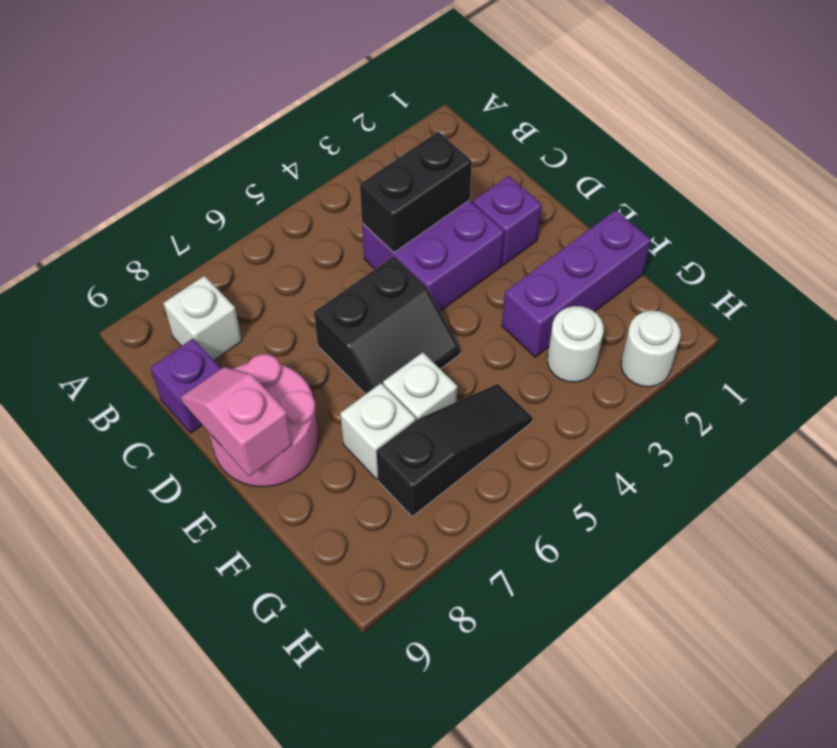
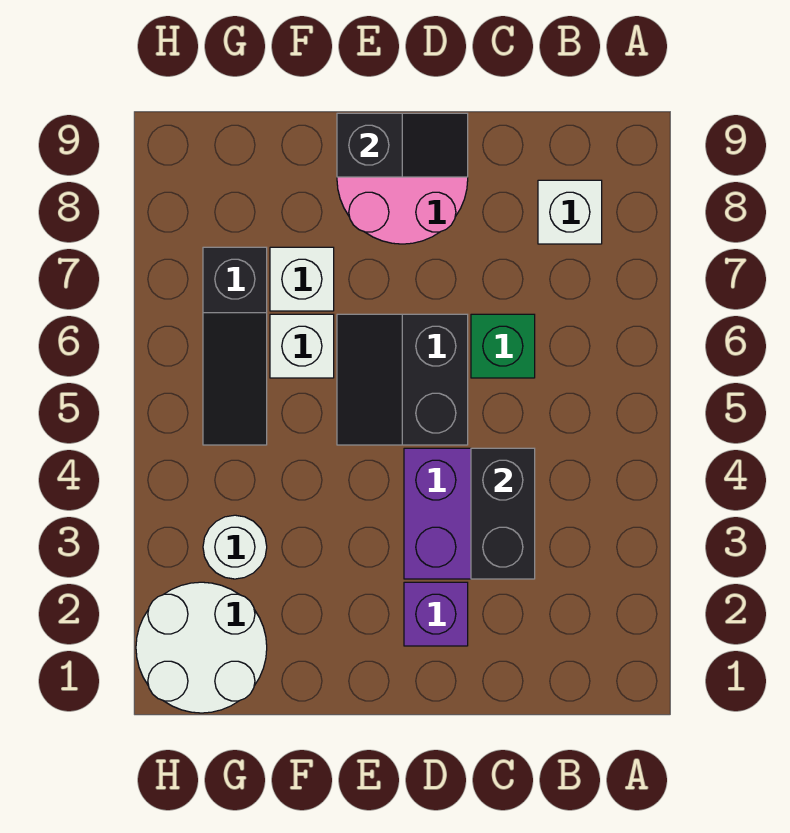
none -> green 1x1 brick [471,314,535,378]
purple 1x1 brick [151,339,221,433] -> none
pink 1x2 slope [181,367,292,476] -> black 1x2 slope [337,113,468,177]
purple 1x3 brick [502,210,651,357] -> none
white 1x1 round brick [621,311,681,387] -> white 2x2 round brick [136,582,267,713]

